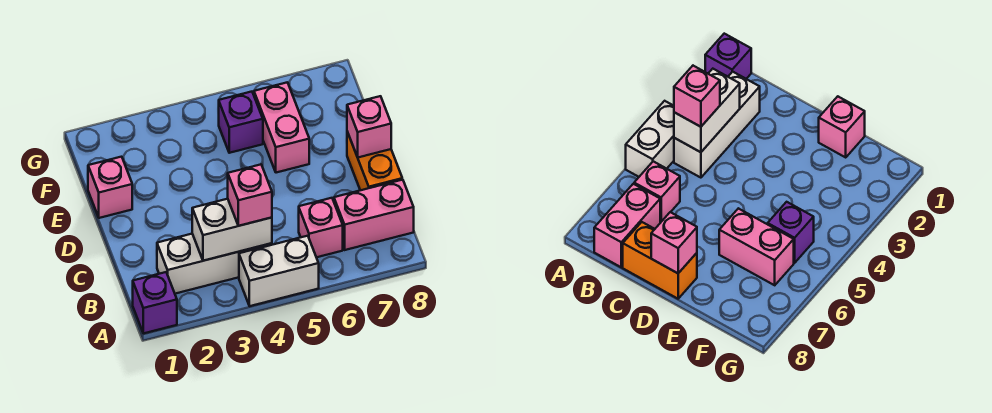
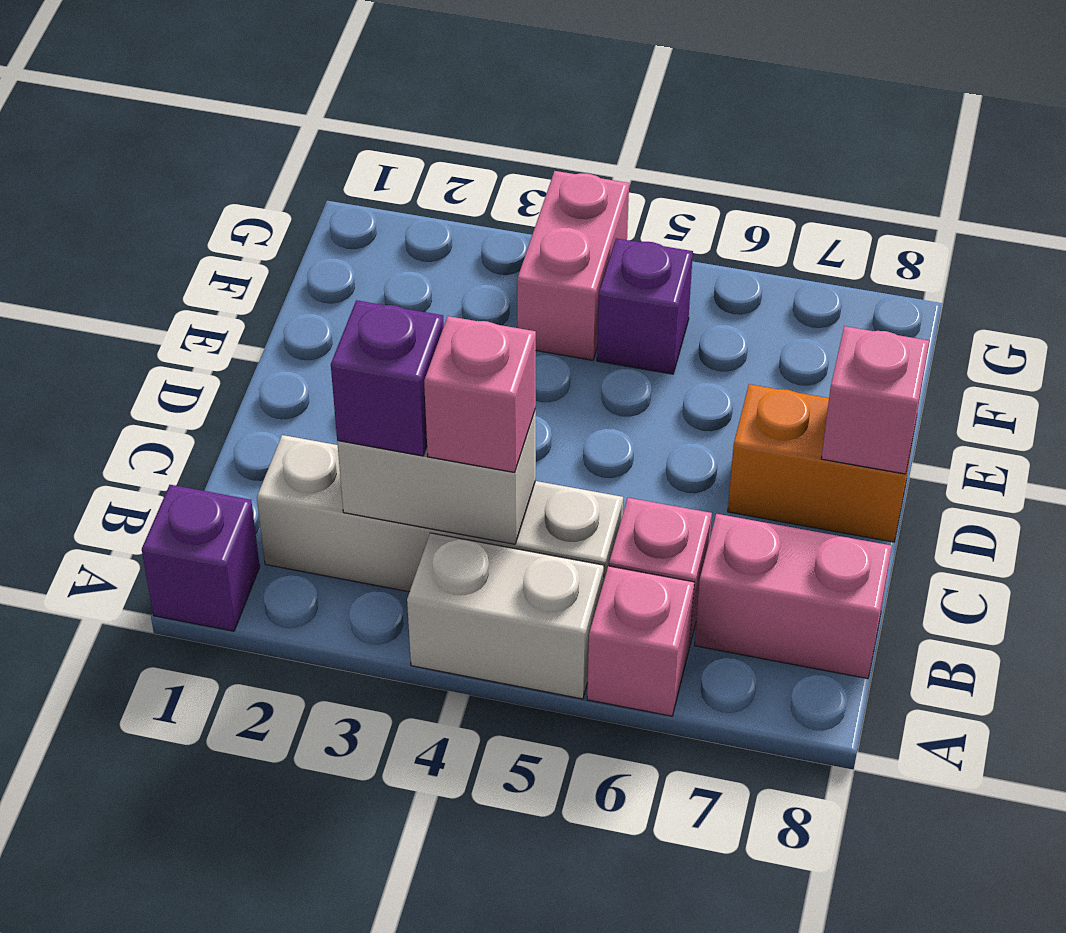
white 1x3 brick [157,234,272,294] -> white 1x4 brick [257,435,623,592]
none -> purple 1x1 brick [331,300,444,456]
orange 1x2 brick [347,132,402,190] -> orange 1x2 brick turned to [728,384,916,542]
pink 1x1 brick [88,157,132,218] -> pink 1x1 brick moved to [587,566,694,716]
pink 1x2 brick [254,82,309,173] -> pink 1x2 brick moved to [517,171,629,360]

